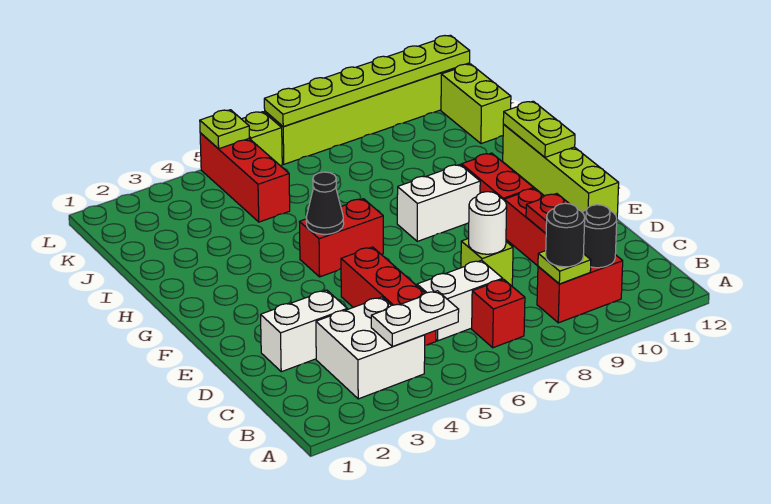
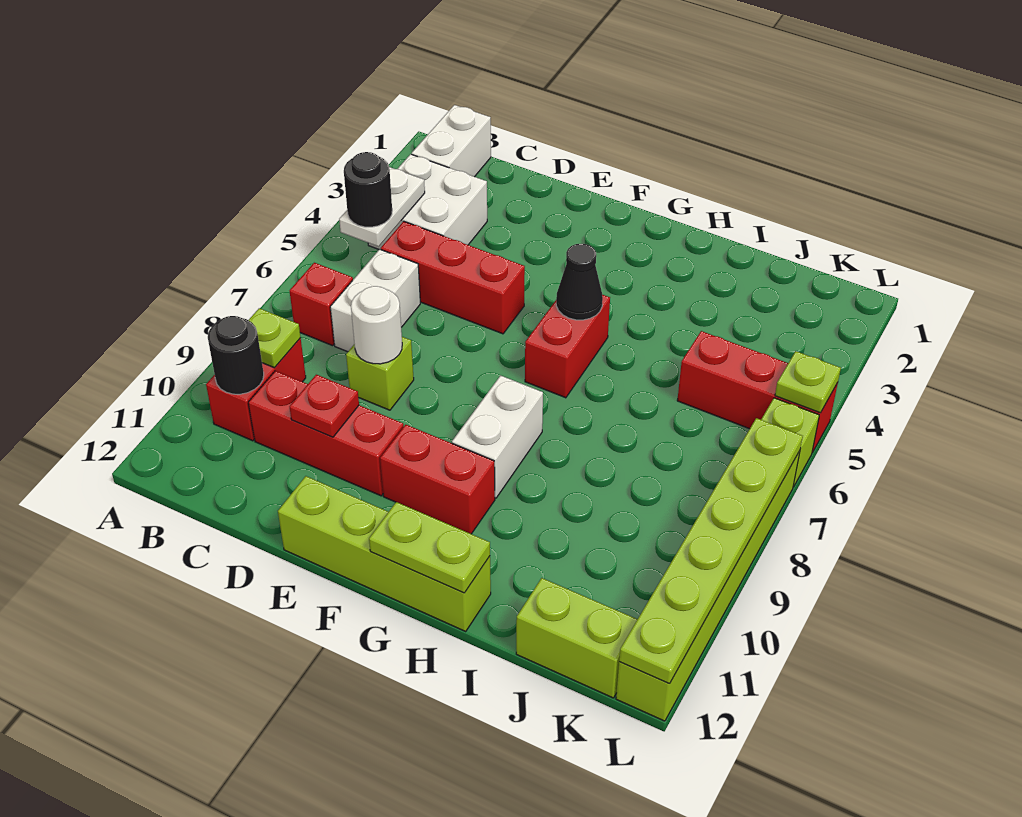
black 1x1 round brick [546,203,585,267] -> black 1x1 round brick moved to [344,152,392,227]
white 1x2 brick [261,290,347,372] -> white 1x2 brick moved to [412,105,491,177]

